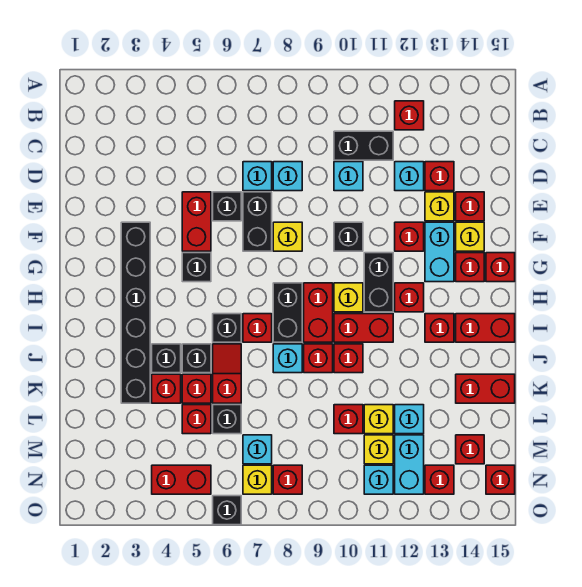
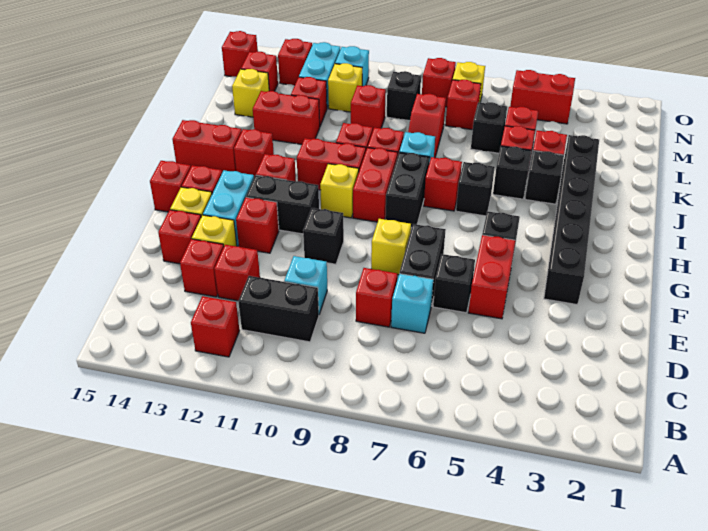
cyan 1x1 brick [273,162,302,191] -> red 1x1 brick [356,268,397,327]
cyan 1x1 brick [395,162,424,191] -> red 1x1 brick [214,245,260,301]
black 1x2 brick [364,253,393,312] -> black 1x2 brick turned to [246,175,319,234]
red 1x2 slope [213,344,241,403] -> red 1x2 slope moved to [408,94,446,158]
red 1x2 brick [456,374,515,403] -> red 1x2 brick moved to [253,91,320,144]
yellow 1x1 brick [364,405,393,434] -> yellow 1x1 brick moved to [232,69,269,117]
cyan 1x1 brick [395,405,424,434] -> red 1x1 brick [291,77,327,126]
cyan 1x1 brick [243,435,272,464] -> red 1x1 brick [445,80,481,130]
black 1x1 brick [213,496,241,525] -> black 1x1 brick moved to [387,71,421,121]

